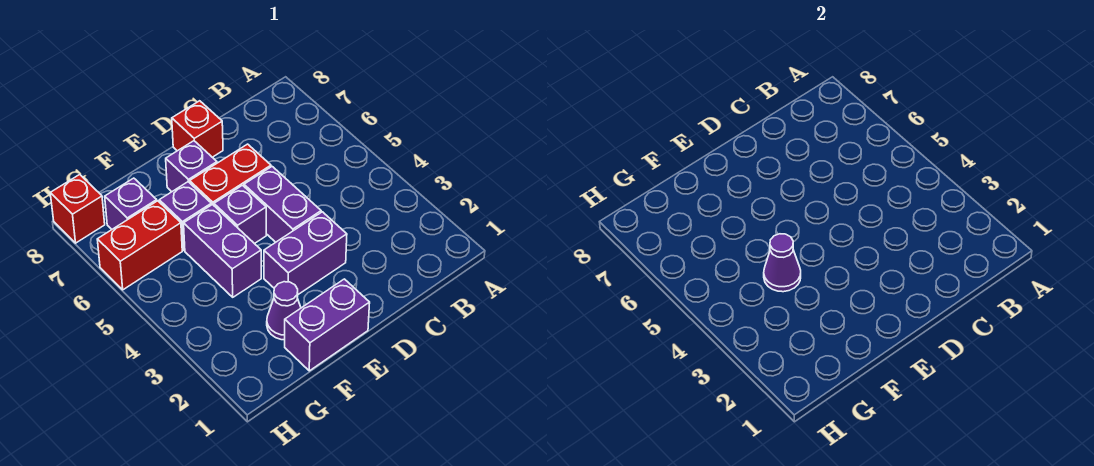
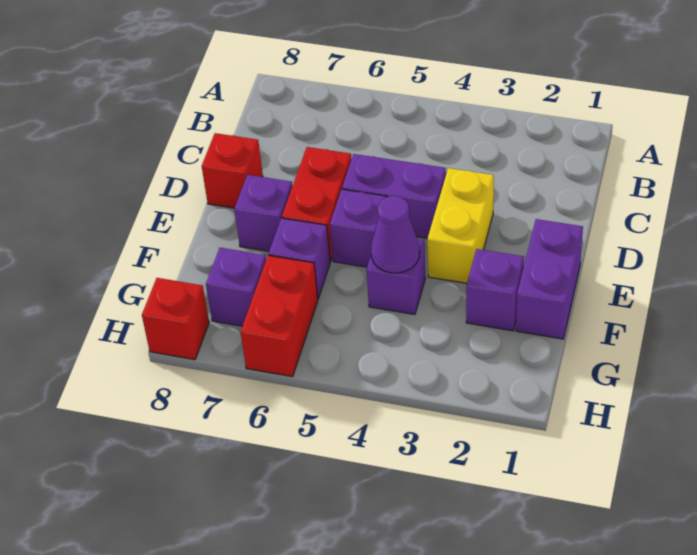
purple 1x2 brick [264,212,347,294] -> yellow 1x2 brick [427,168,494,283]
purple 1x1 cone [267,282,301,340] -> purple 1x1 brick [466,249,524,331]
purple 1x2 brick [184,205,261,297] -> purple 1x1 brick [366,240,425,314]

